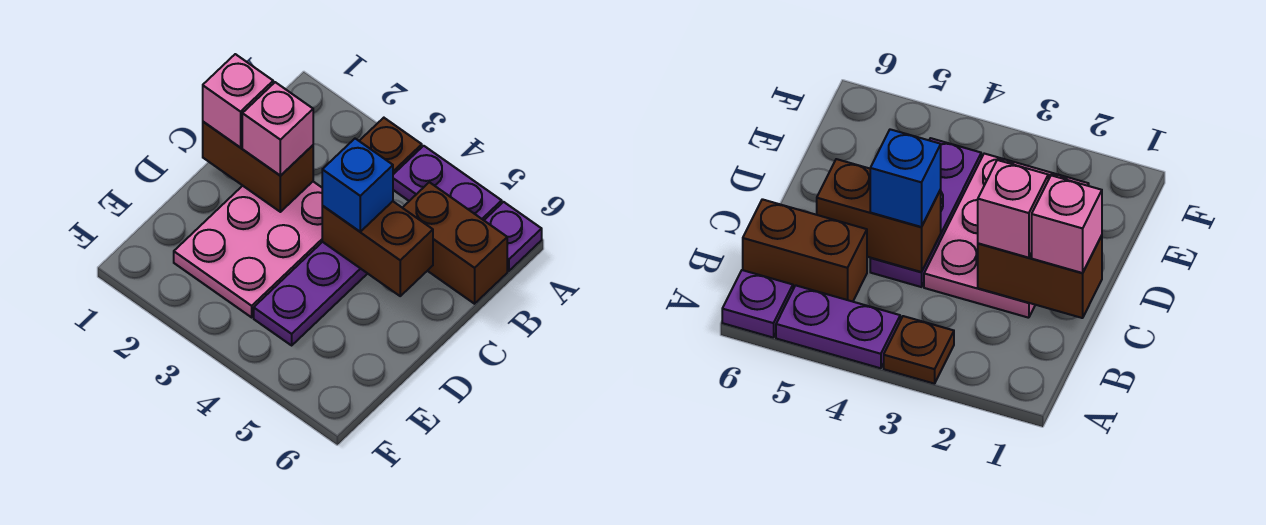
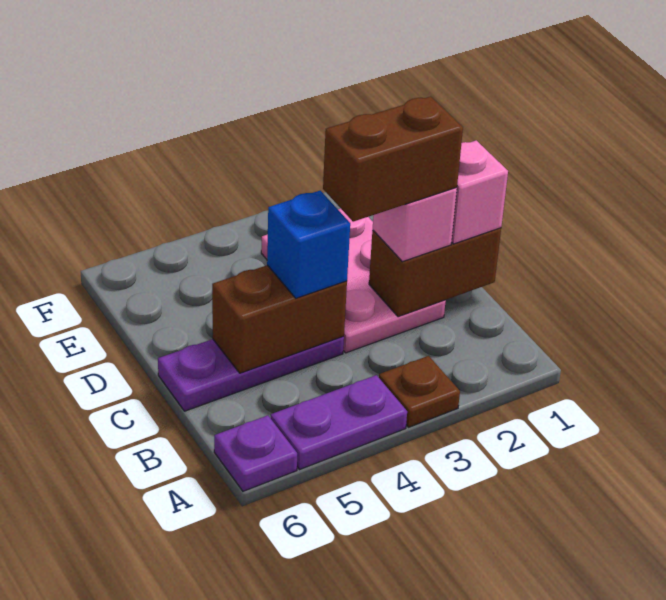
brown 1x2 brick [403,182,507,304] -> brown 1x2 brick moved to [323,97,463,222]
purple 1x3 plate [254,242,368,345] -> purple 1x3 plate turned to [158,336,344,411]

